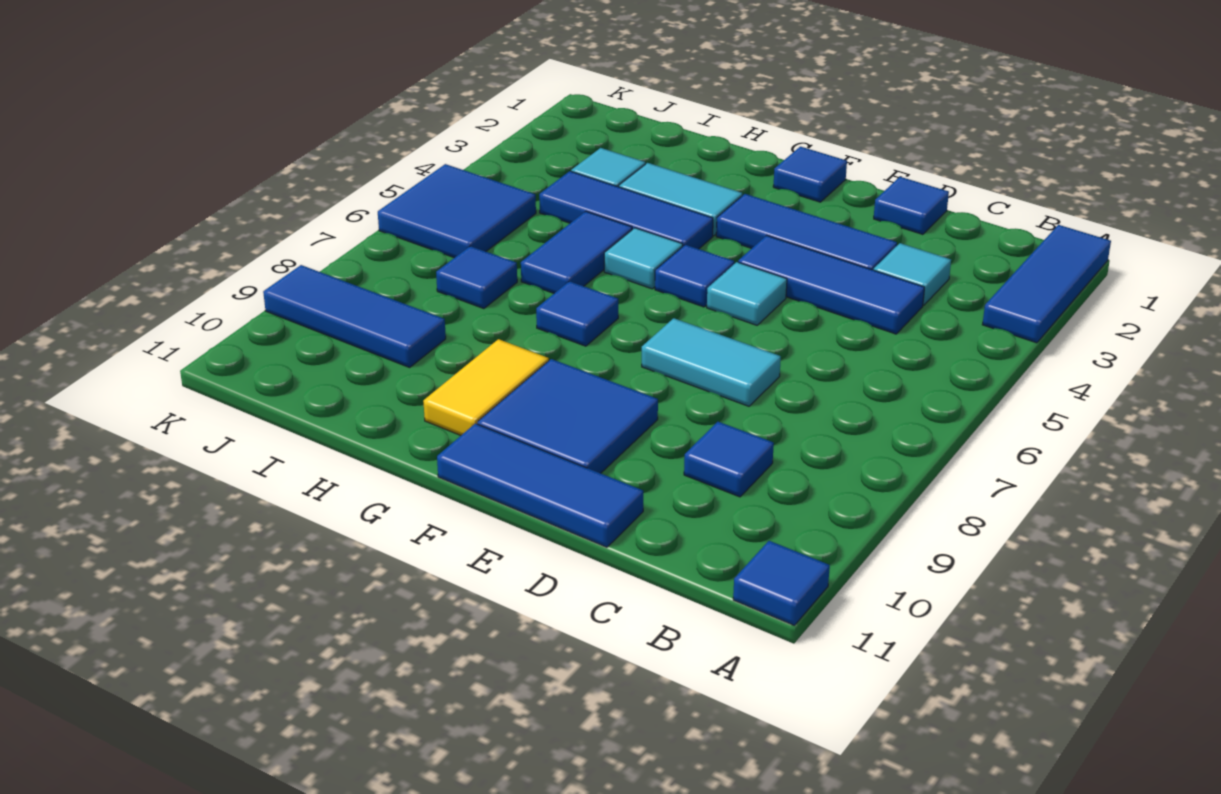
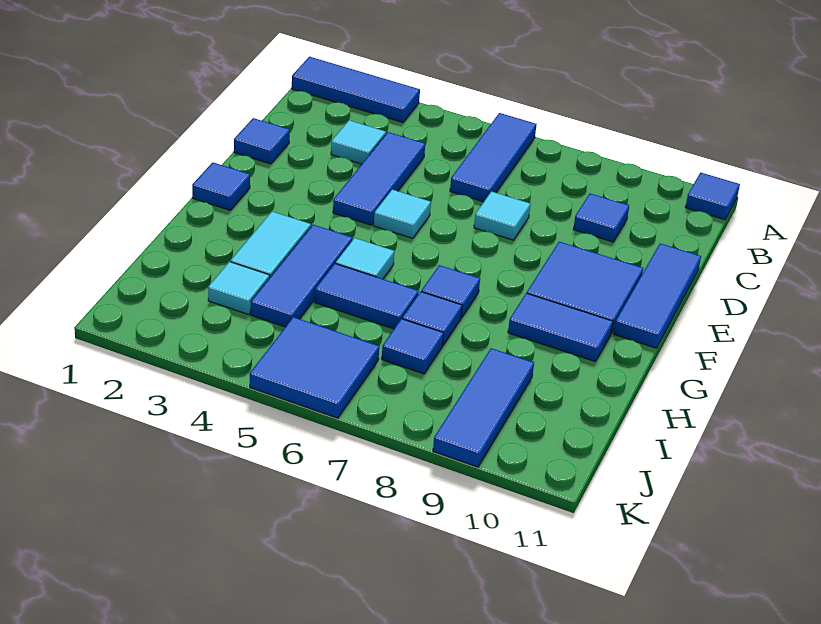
blue 1x3 tile [716,194,897,270] -> blue 1x3 tile moved to [450,113,537,202]
cyan 1x2 tile [642,318,781,406] -> cyan 1x1 tile [474,191,531,240]
blue 1x1 tile [655,245,734,307] -> blue 1x1 tile moved to [402,292,462,345]
yellow 1x2 tile [423,339,549,435] -> blue 1x2 tile [508,293,613,362]

